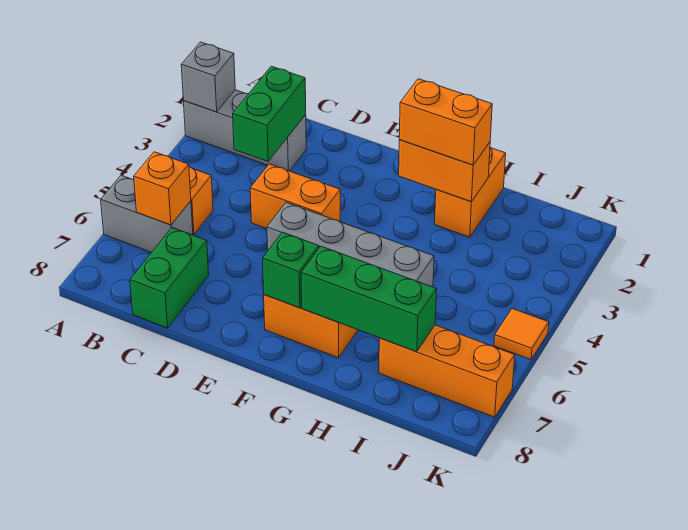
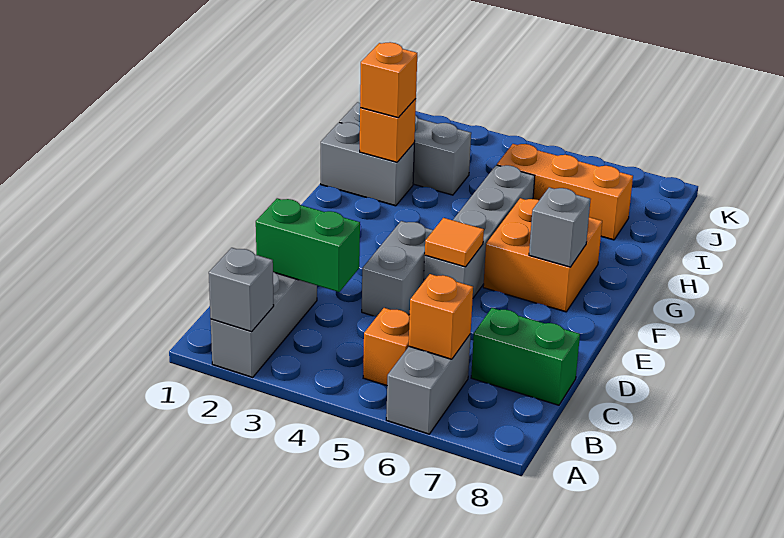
orange 1x2 brick [250,164,340,229] -> grey 1x2 brick [362,221,433,317]
green 1x1 brick [262,232,319,308] -> grey 1x1 brick [529,187,591,267]
orange 1x2 brick [399,140,490,202] -> orange 1x1 brick [360,99,416,162]
orange 1x2 brick [399,79,492,165] -> orange 1x1 brick [360,42,417,118]
green 1x3 brick [301,246,437,352] -> none
orange 1x2 brick [435,148,506,237] -> grey 1x2 brick [321,122,414,206]
none -> grey 1x3 brick [340,102,471,195]
orange 1x3 brick [379,325,515,417] -> orange 1x3 brick turned to [497,144,633,240]
orange 1x1 tile [494,309,549,360] -> orange 1x1 tile moved to [425,218,484,267]

